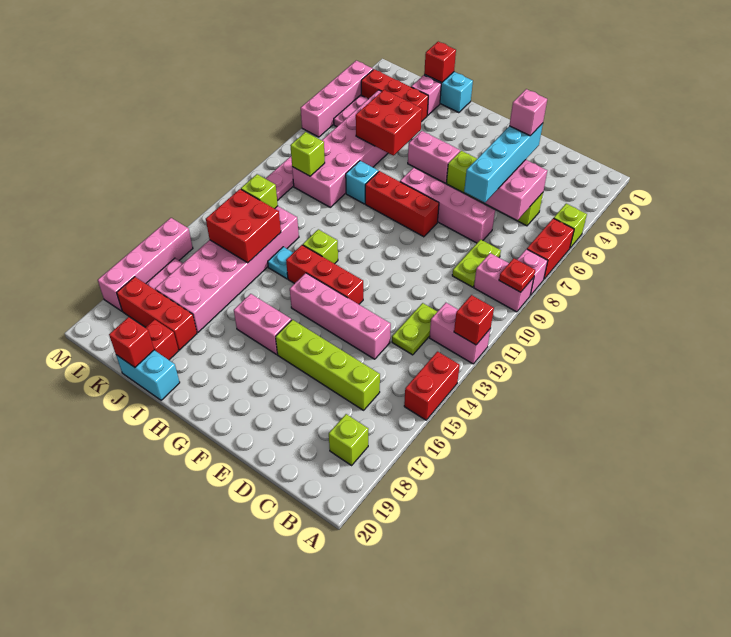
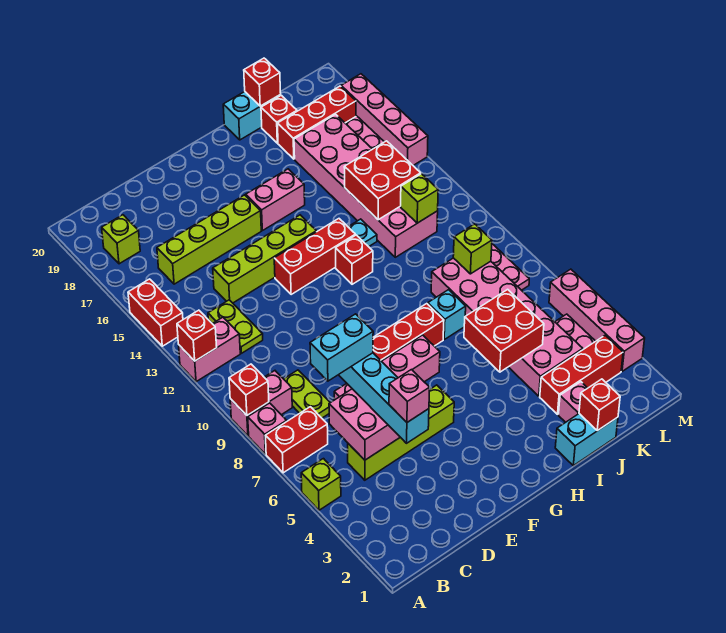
red 1x2 brick [527,218,574,279] -> red 1x2 brick turned to [266,407,328,473]
red 1x1 plate [499,258,535,292] -> red 1x1 brick [229,364,269,415]
none -> cyan 1x2 brick [310,314,373,381]
pink 1x4 brick [290,273,391,359] -> lime 1x4 brick [213,215,316,303]
pink 1x2 brick [408,131,460,183] -> none
lime 1x1 brick [303,229,338,264] -> red 1x1 brick [336,235,373,284]

